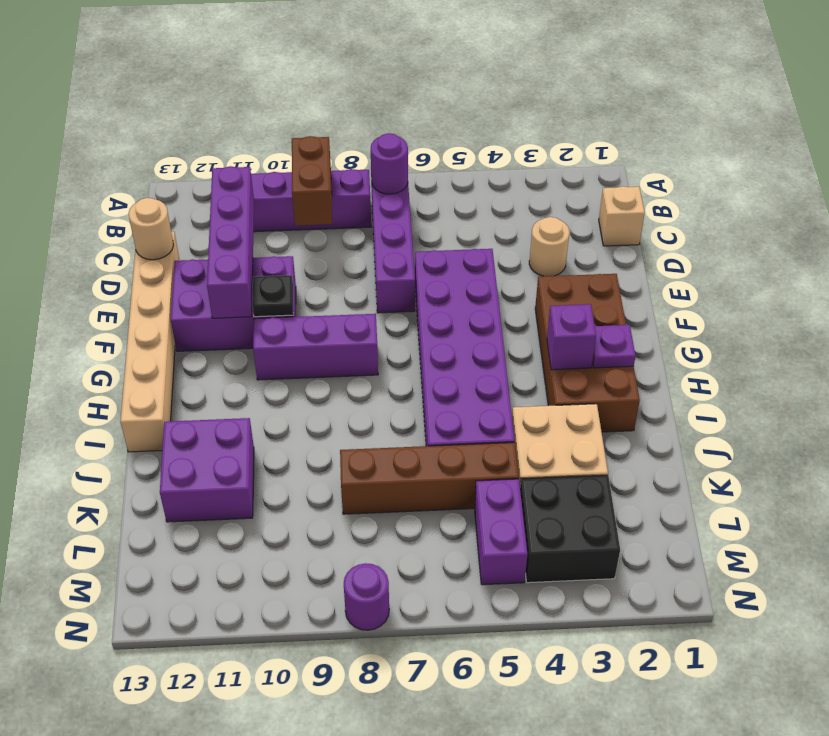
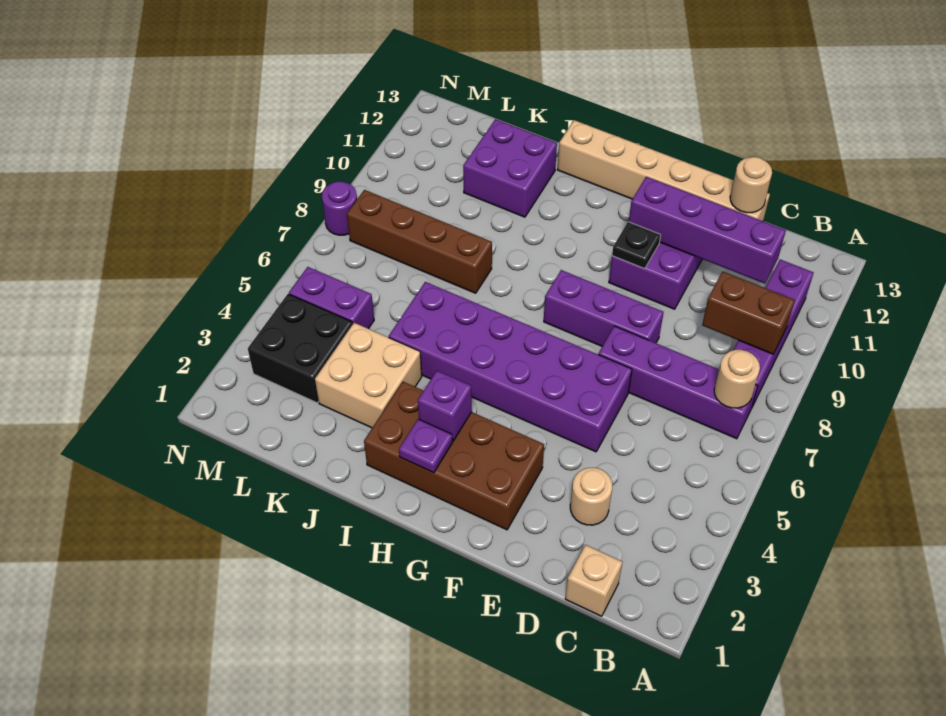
purple 1x1 round brick [371,133,408,194] -> tan 1x1 round brick [714,350,760,408]
purple 1x3 brick [253,314,378,380] -> purple 1x3 brick turned to [544,270,664,346]
brown 1x4 brick [340,443,519,514] -> brown 1x4 brick turned to [347,190,492,293]

